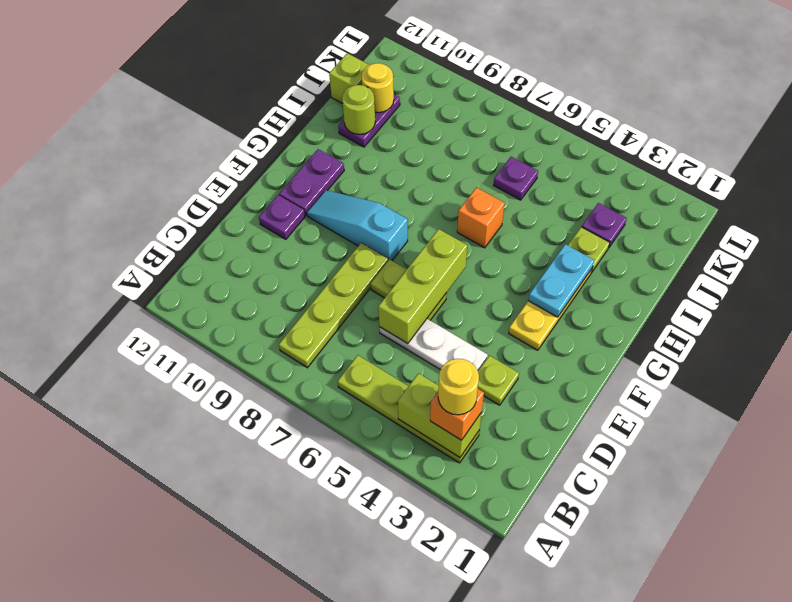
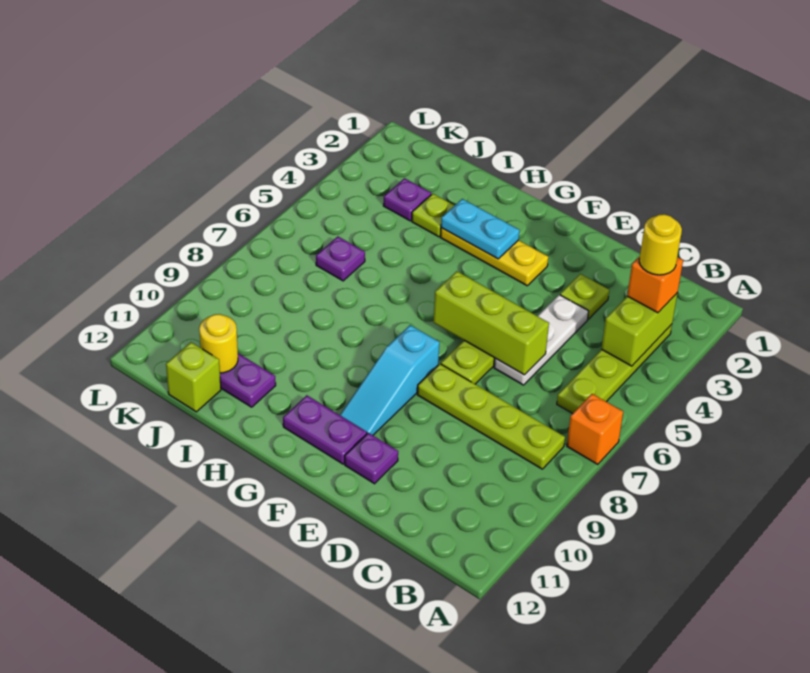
orange 1x1 brick [457,188,505,248] -> orange 1x1 brick moved to [567,394,623,464]
lime 1x1 round brick [342,85,375,134] -> none

